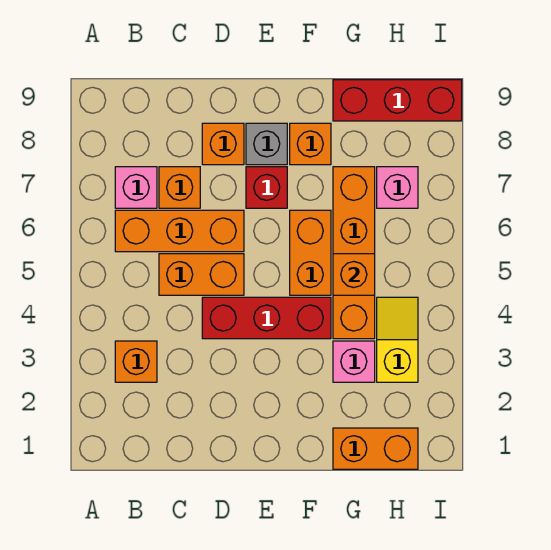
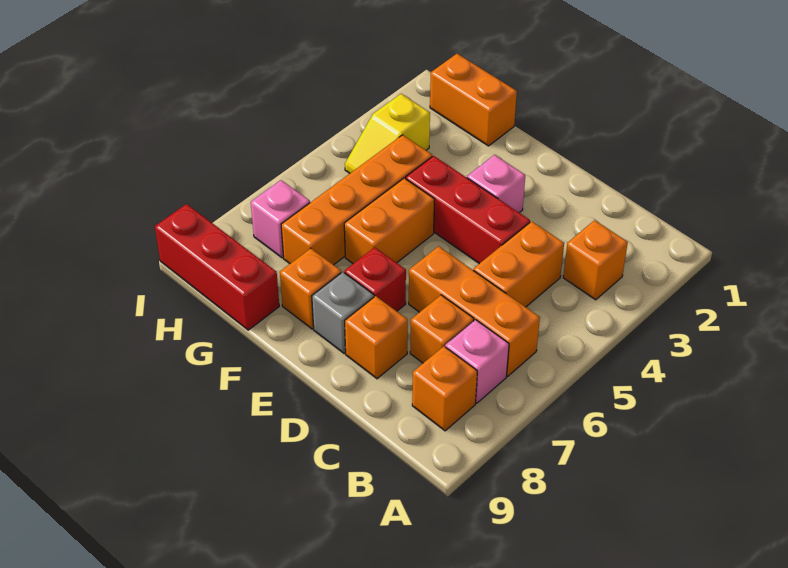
orange 1x2 brick [159,254,244,295] -> orange 1x2 brick turned to [473,221,564,307]
pink 1x1 brick [333,341,375,382] -> pink 1x1 brick moved to [467,155,525,213]
orange 1x1 brick [333,254,375,295] -> orange 1x1 brick moved to [412,346,477,431]

